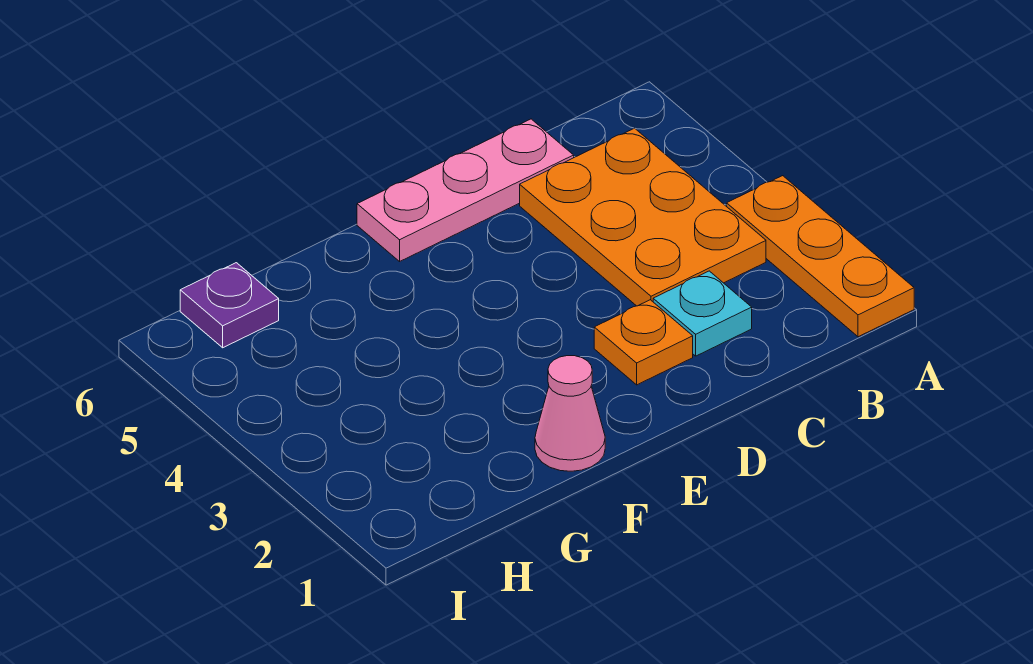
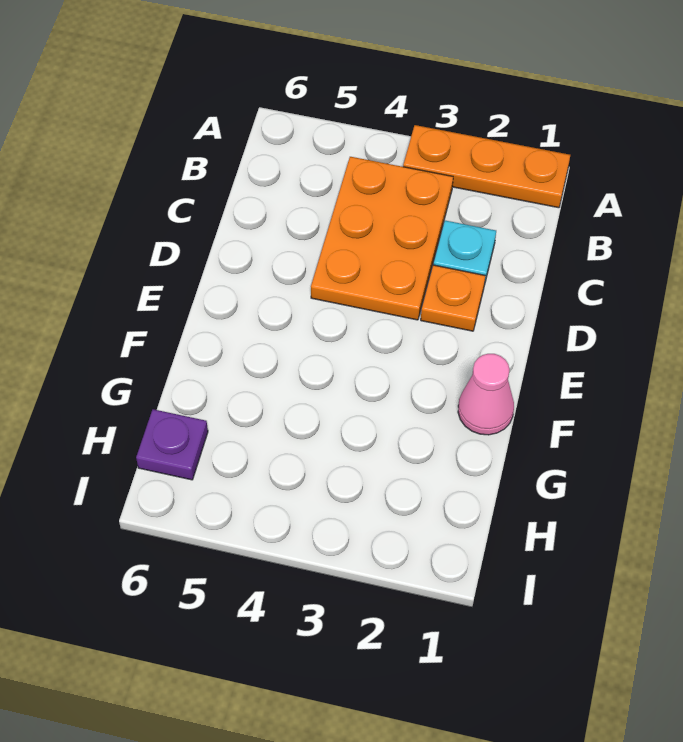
orange 2x3 plate [520,128,766,306] -> orange 2x3 plate turned to [311,157,453,320]
pink 1x3 plate [357,119,574,261] -> none

